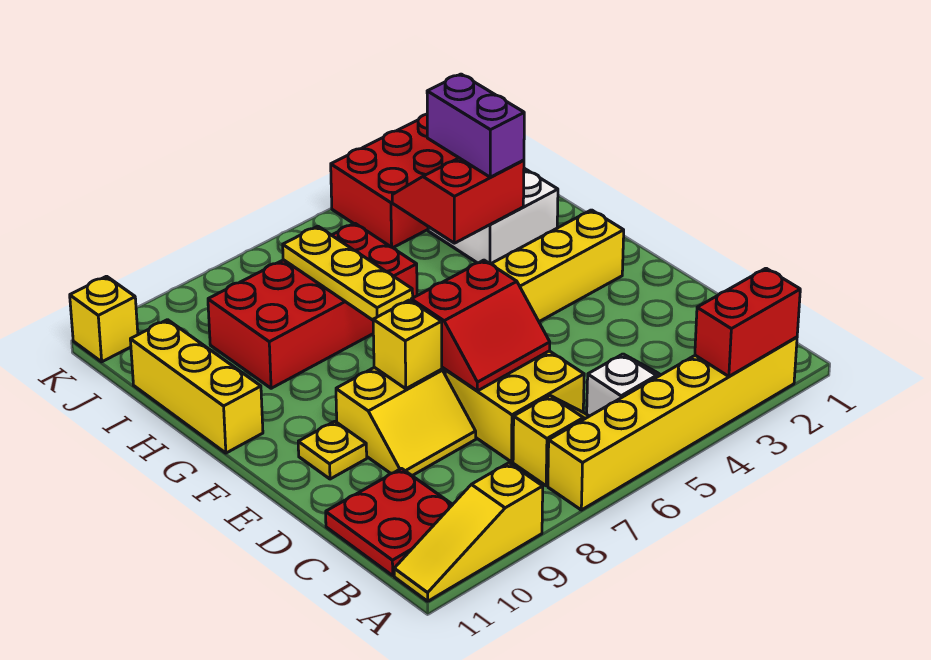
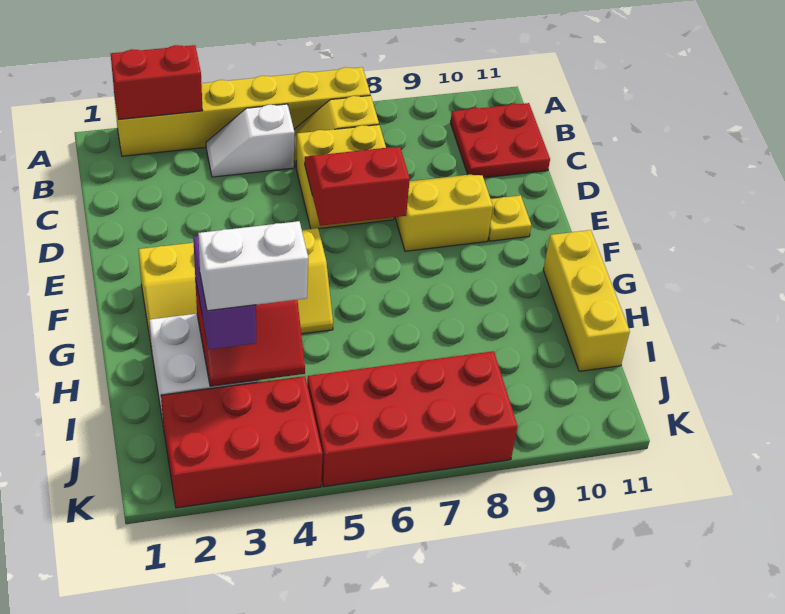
yellow 1x3 slope [394,463,543,601] -> none
yellow 1x1 brick [373,300,442,389] -> none
yellow 1x3 plate [283,226,413,320] -> none
red 2x4 brick [208,223,417,388] -> red 2x4 brick moved to [307,351,518,487]
none -> white 1x2 brick [198,221,308,311]
yellow 1x1 brick [70,276,138,362] -> none

